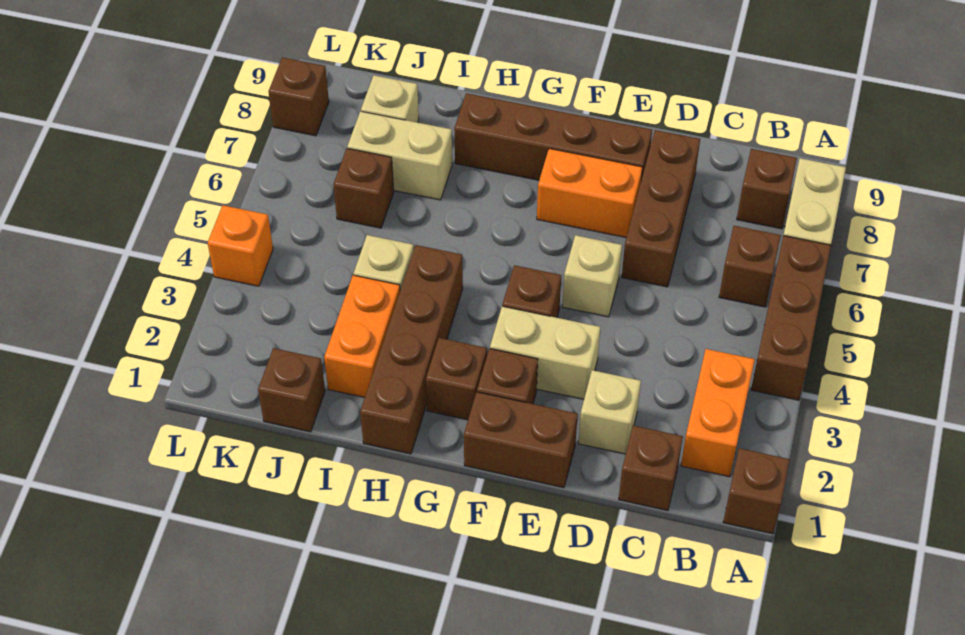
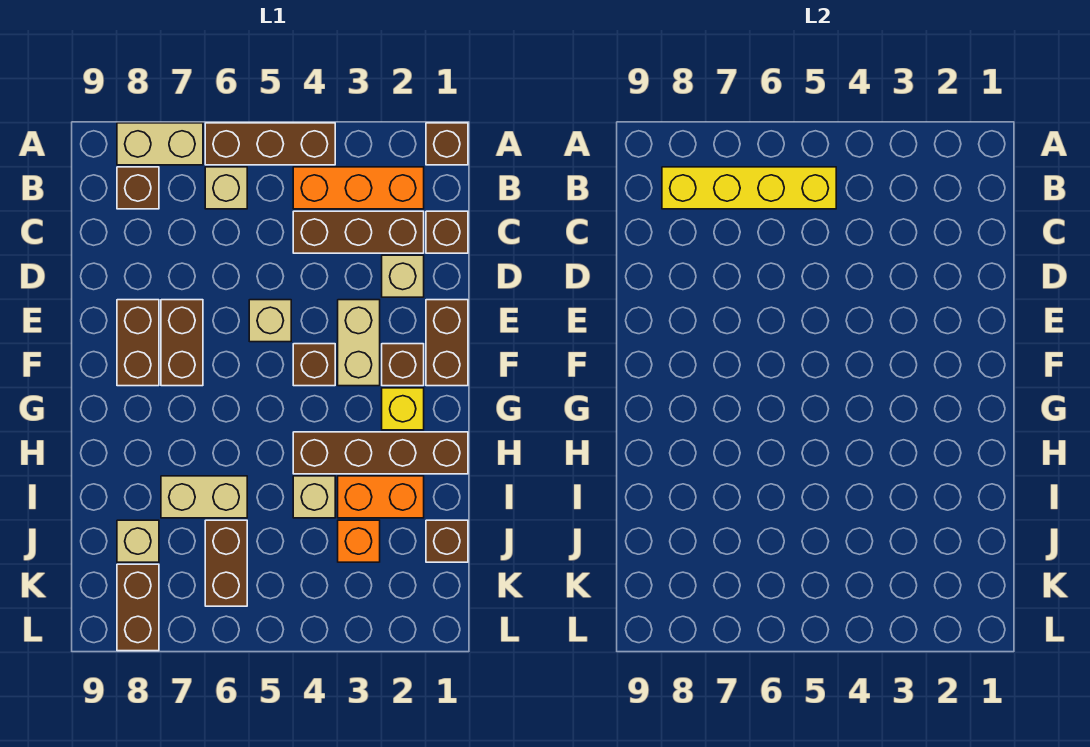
orange 1x2 brick [681,349,755,477] -> orange 1x3 brick [293,167,424,209]
none -> yellow 1x4 brick [662,167,836,209]
brown 1x1 brick [719,226,781,307] -> tan 1x1 brick [205,167,247,209]
brown 1x3 brick [622,130,700,287] -> brown 1x3 brick moved to [293,211,424,253]
orange 1x2 brick [537,149,643,238] -> brown 1x2 brick [161,300,203,386]
brown 1x4 brick [454,93,652,180] -> brown 1x2 brick [117,300,159,386]
brown 1x1 brick [426,338,487,420] -> yellow 1x1 brick [382,388,424,430]
tan 1x2 brick [347,111,452,200] -> tan 1x2 brick turned to [161,476,247,518]
brown 1x1 brick [333,148,394,228] -> brown 1x2 brick [205,520,247,606]
orange 1x1 brick [208,205,273,286] -> orange 1x1 brick moved to [338,520,380,562]
brown 1x1 brick [268,58,329,136] -> brown 1x2 brick [117,564,159,651]

